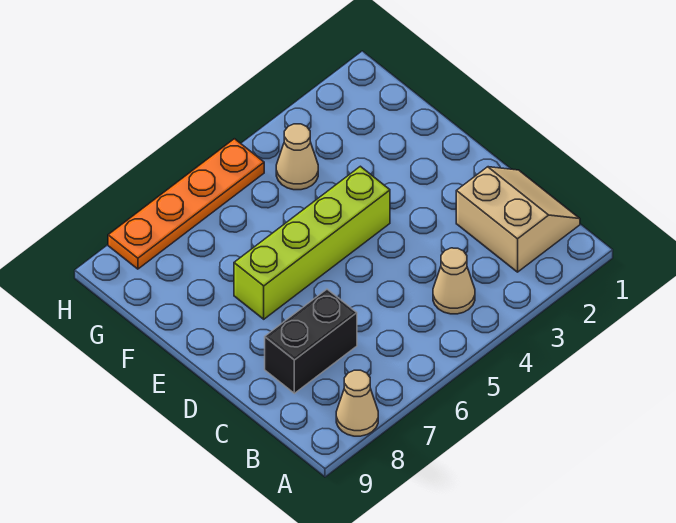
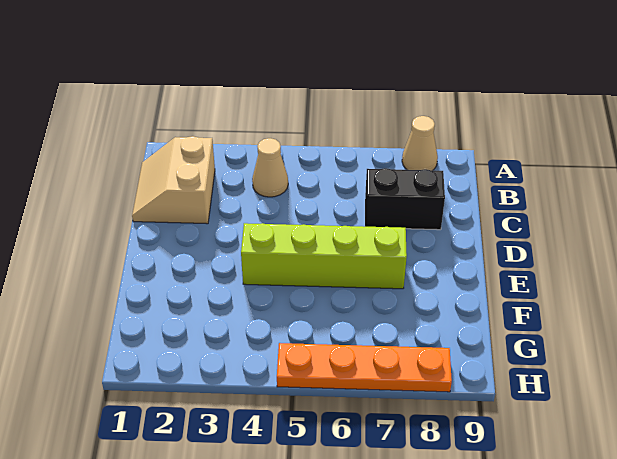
tan 1x1 cone [276,124,318,190] -> none

